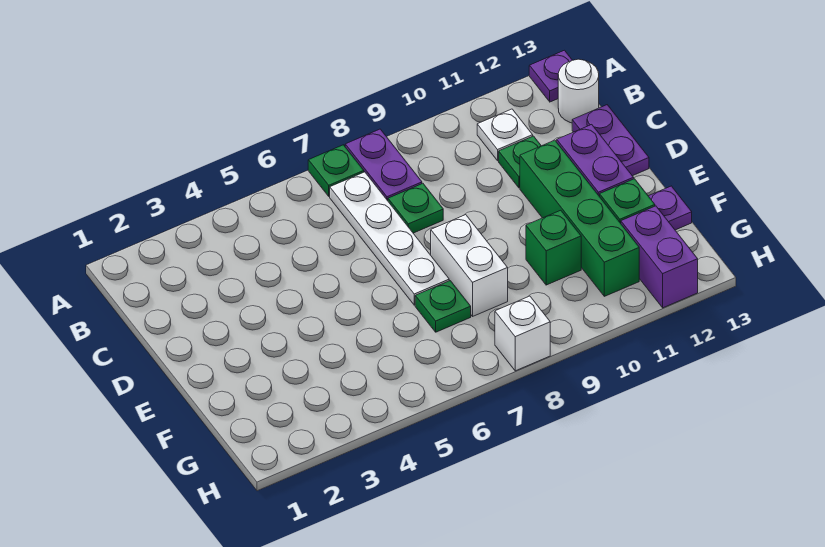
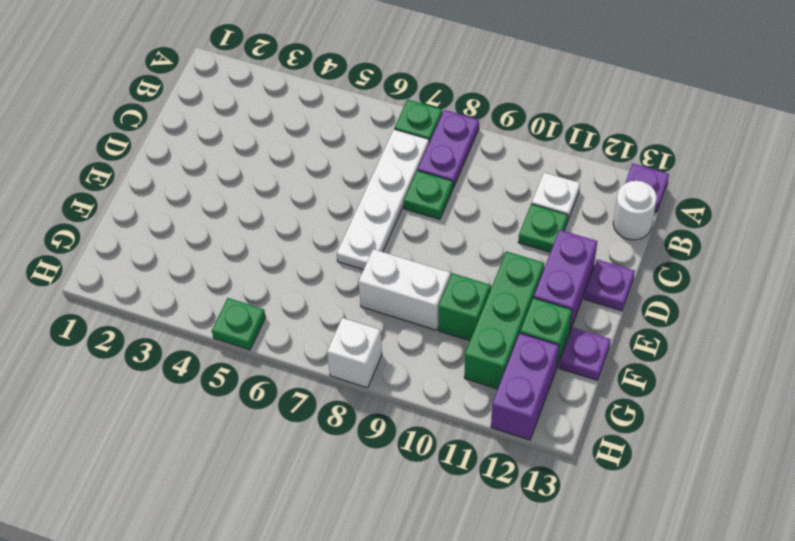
purple 1x2 plate [572,105,649,176] -> purple 1x1 plate [584,259,635,311]
green 1x4 brick [520,140,639,296] -> green 1x3 brick [464,251,544,389]
white 1x2 brick [431,215,508,316] -> white 1x2 brick turned to [359,249,450,330]
green 1x1 plate [415,281,471,332] -> green 1x1 plate moved to [212,298,266,350]

